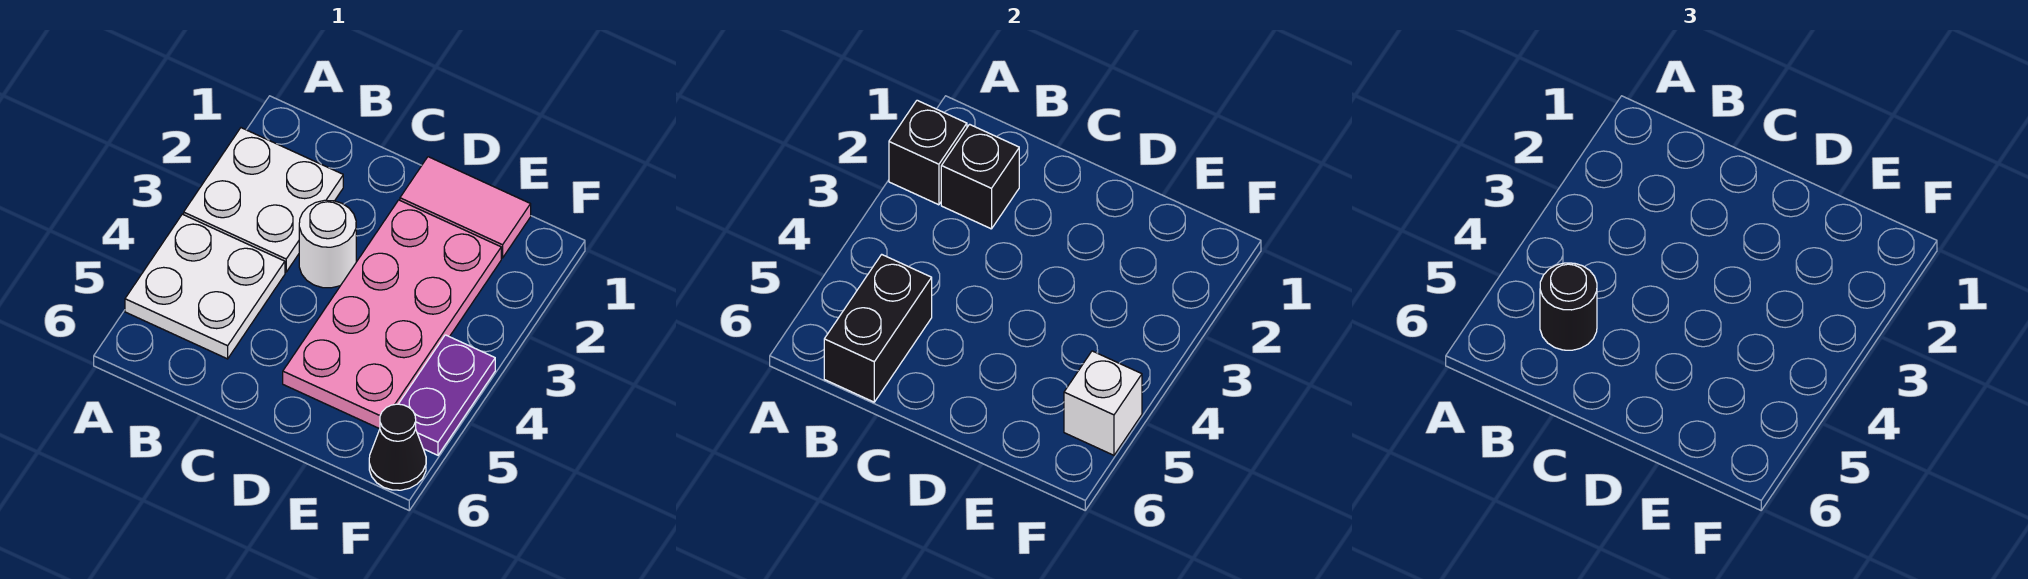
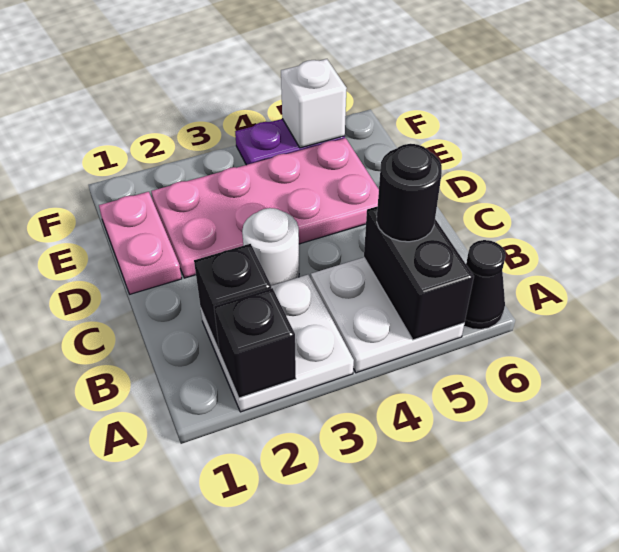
black 1x2 brick [824,254,932,402] -> black 1x2 brick turned to [364,206,474,340]
pink 1x2 tile [400,157,531,258] -> pink 1x2 plate [99,192,182,294]
black 1x1 cone [369,404,426,490] -> black 1x1 cone moved to [464,240,506,329]

